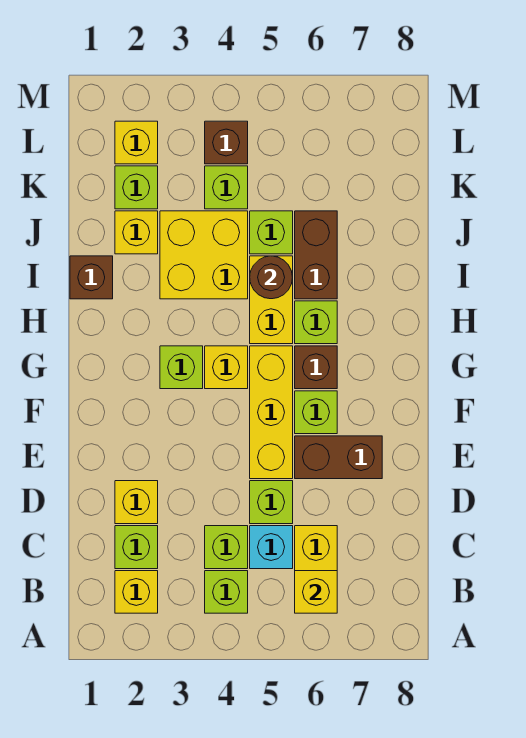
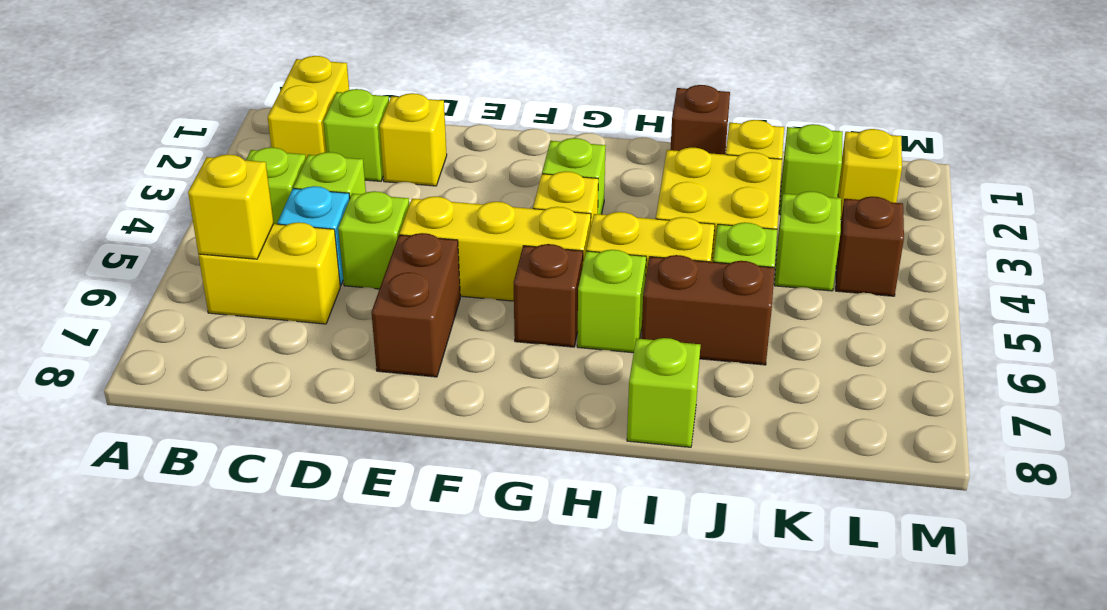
yellow 1x1 brick [115,571,158,613] -> yellow 1x2 brick [268,56,349,158]
lime 1x1 brick [295,391,337,434] -> lime 1x1 brick moved to [627,338,700,447]
brown 1x1 round brick [250,256,293,299] -> none

